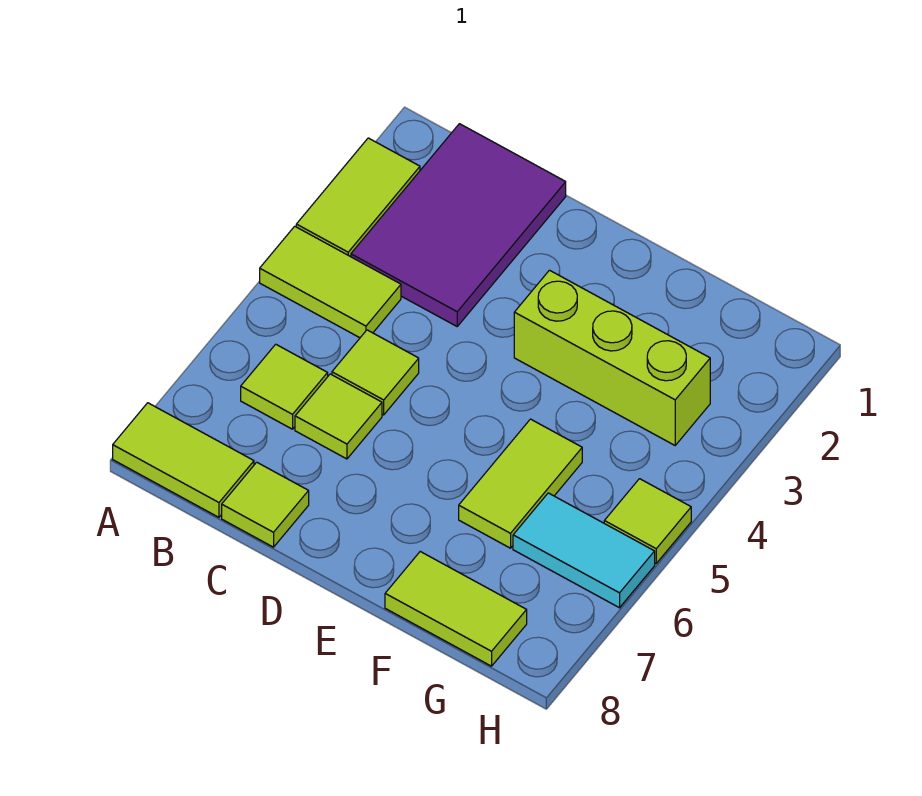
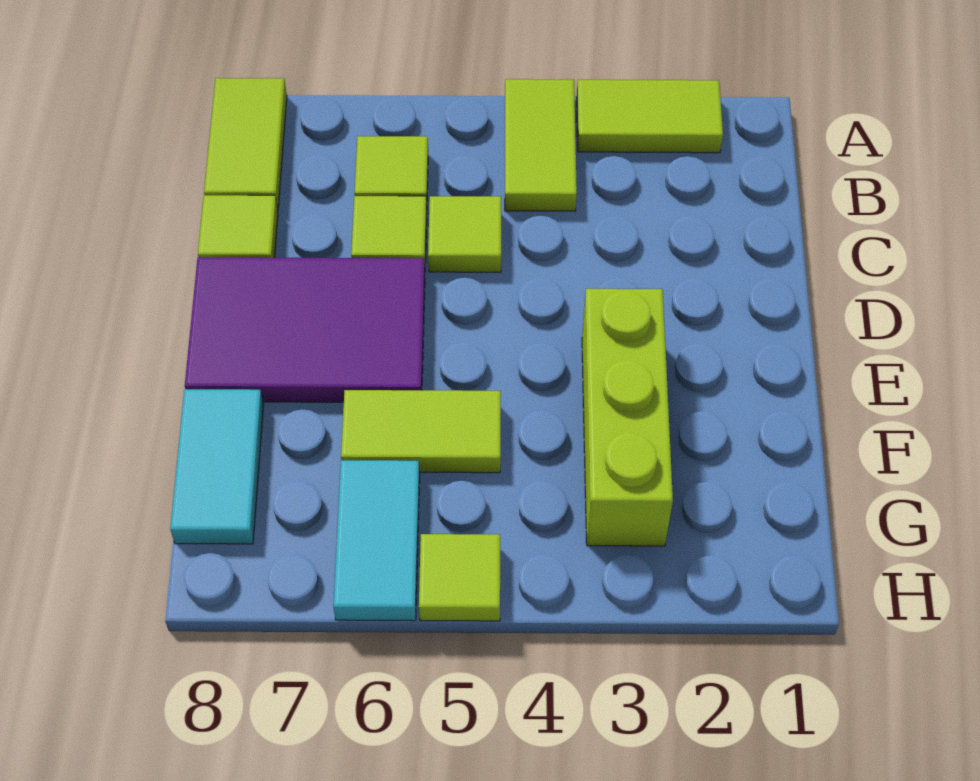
purple 2x3 tile [351,124,566,326] -> purple 2x3 tile moved to [185,257,425,402]
lime 1x2 tile [385,552,527,666] -> cyan 1x2 tile [170,389,264,544]

